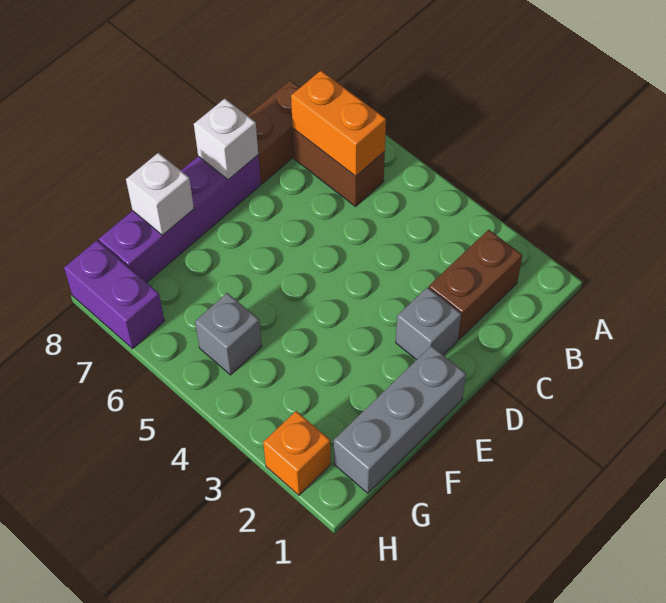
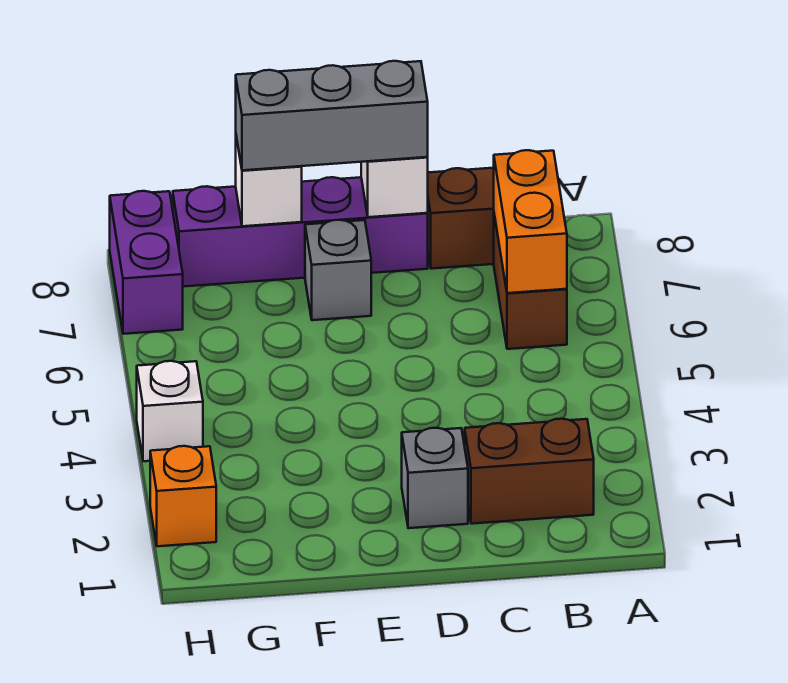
grey 1x3 brick [334,346,466,493] -> grey 1x3 brick moved to [236,61,428,170]
grey 1x1 brick [195,293,262,375] -> grey 1x1 brick moved to [305,220,371,320]
none -> white 1x1 brick [137,361,203,461]

